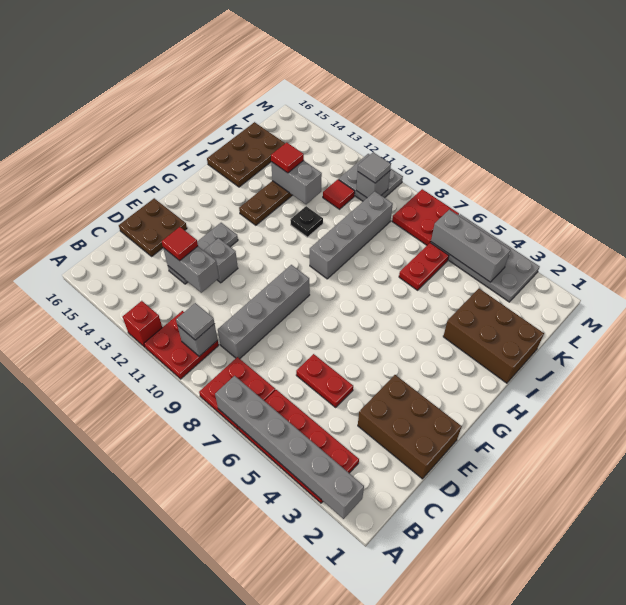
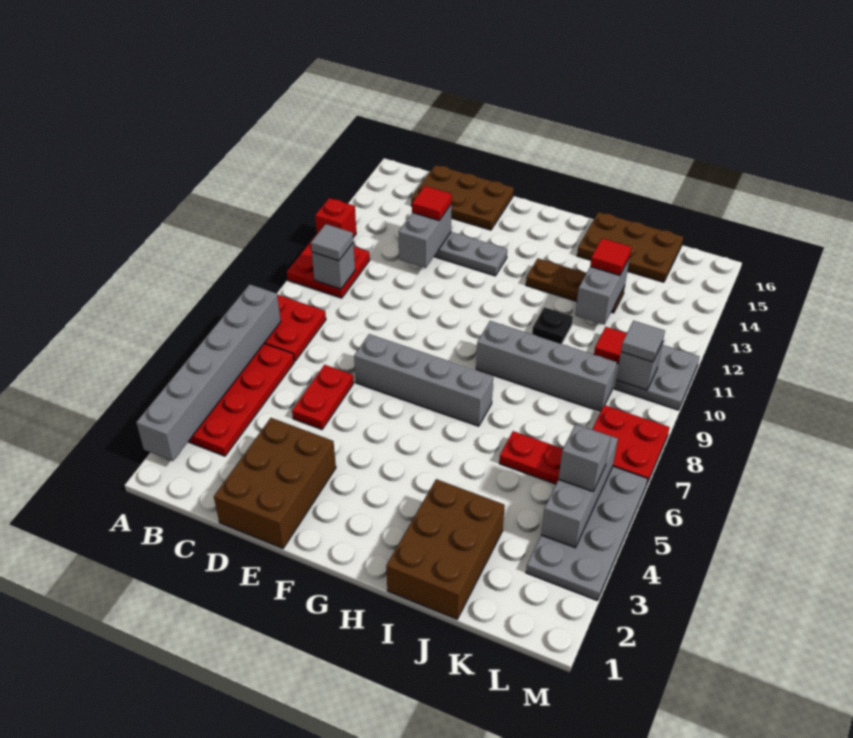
grey 1x4 brick [218,265,310,359] -> grey 1x4 brick moved to [354,334,493,426]
brown 2x2 plate [119,198,187,256] -> brown 2x3 plate [411,165,514,230]
grey 1x1 brick [204,238,238,283] -> grey 1x1 brick moved to [559,424,611,491]

